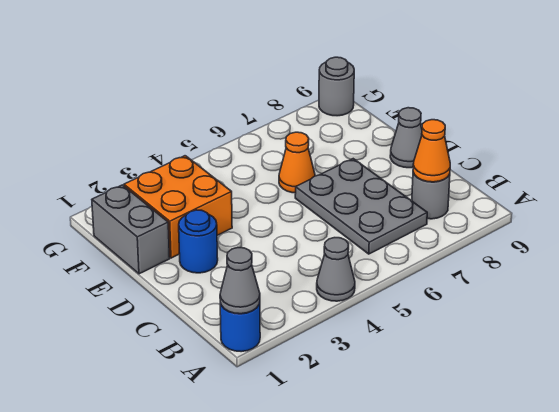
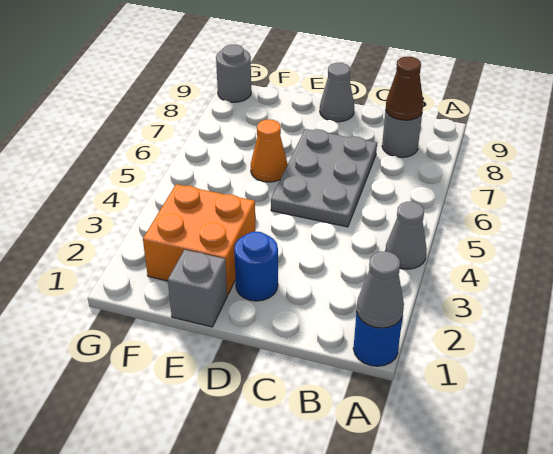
grey 2x3 plate [295,159,427,254] -> grey 2x3 plate turned to [271,129,377,227]
orange 1x1 cone [413,120,450,182] -> brown 1x1 cone [386,57,423,120]
grey 1x2 brick [92,185,170,274] -> grey 1x1 brick [168,250,227,327]

